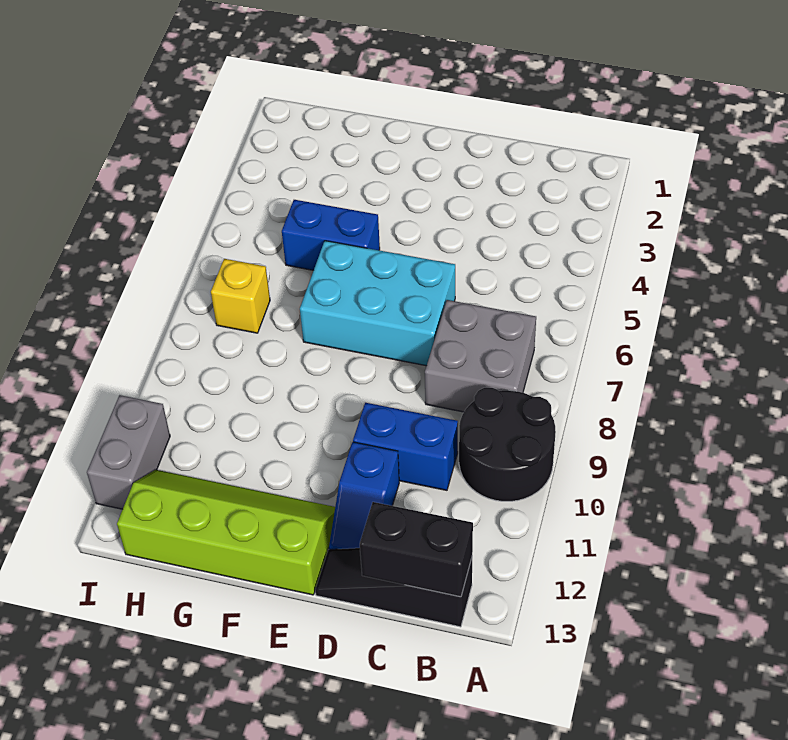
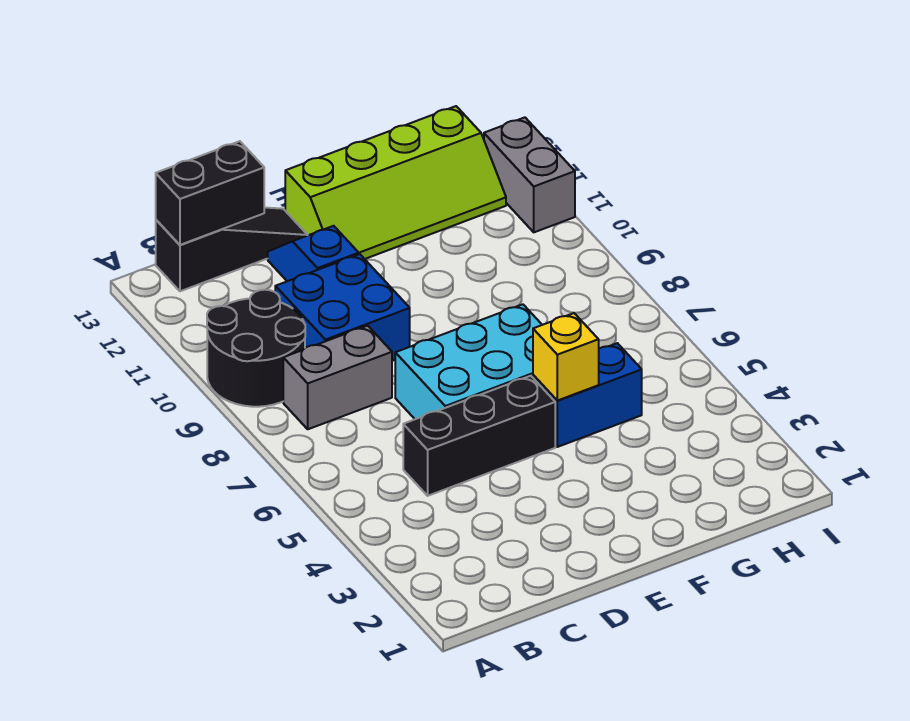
grey 2x2 brick [425,300,536,412] -> grey 1x2 brick [283,326,392,429]
none -> black 1x3 brick [403,376,555,496]
blue 1x2 brick [353,403,458,490] -> blue 2x2 brick [275,254,410,360]
yellow 1x1 brick [211,259,270,333] -> yellow 1x1 brick moved to [533,313,599,401]

